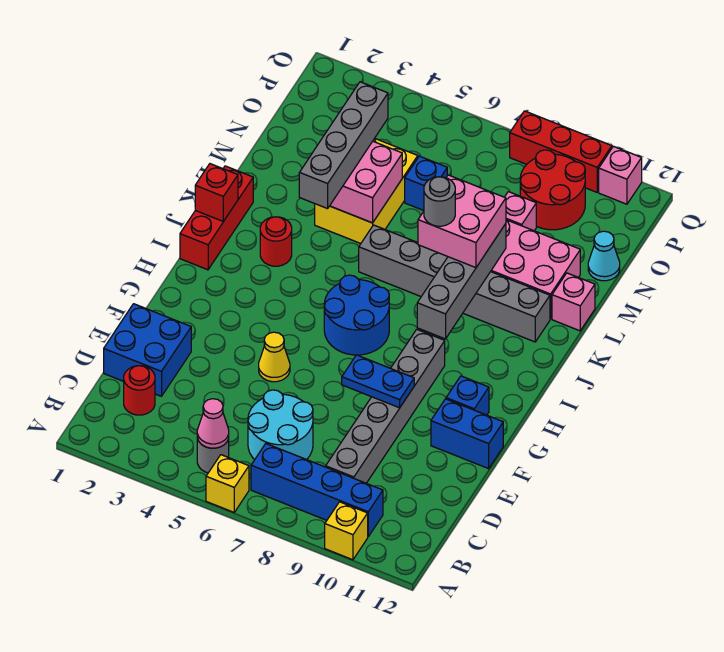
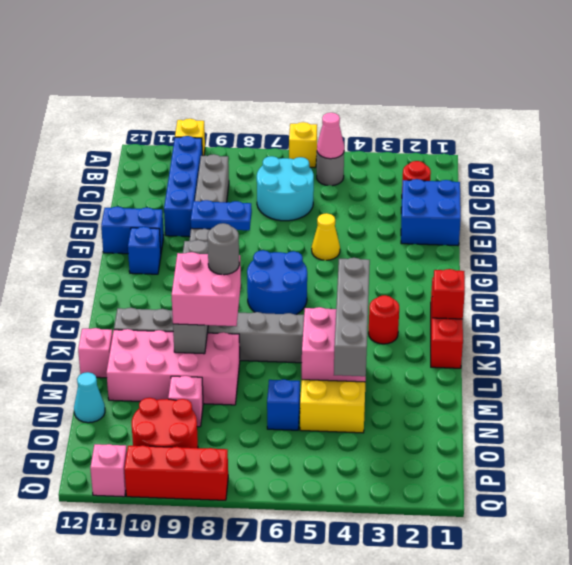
blue 1x4 brick [251,444,383,537] -> blue 1x4 brick turned to [164,136,202,237]

